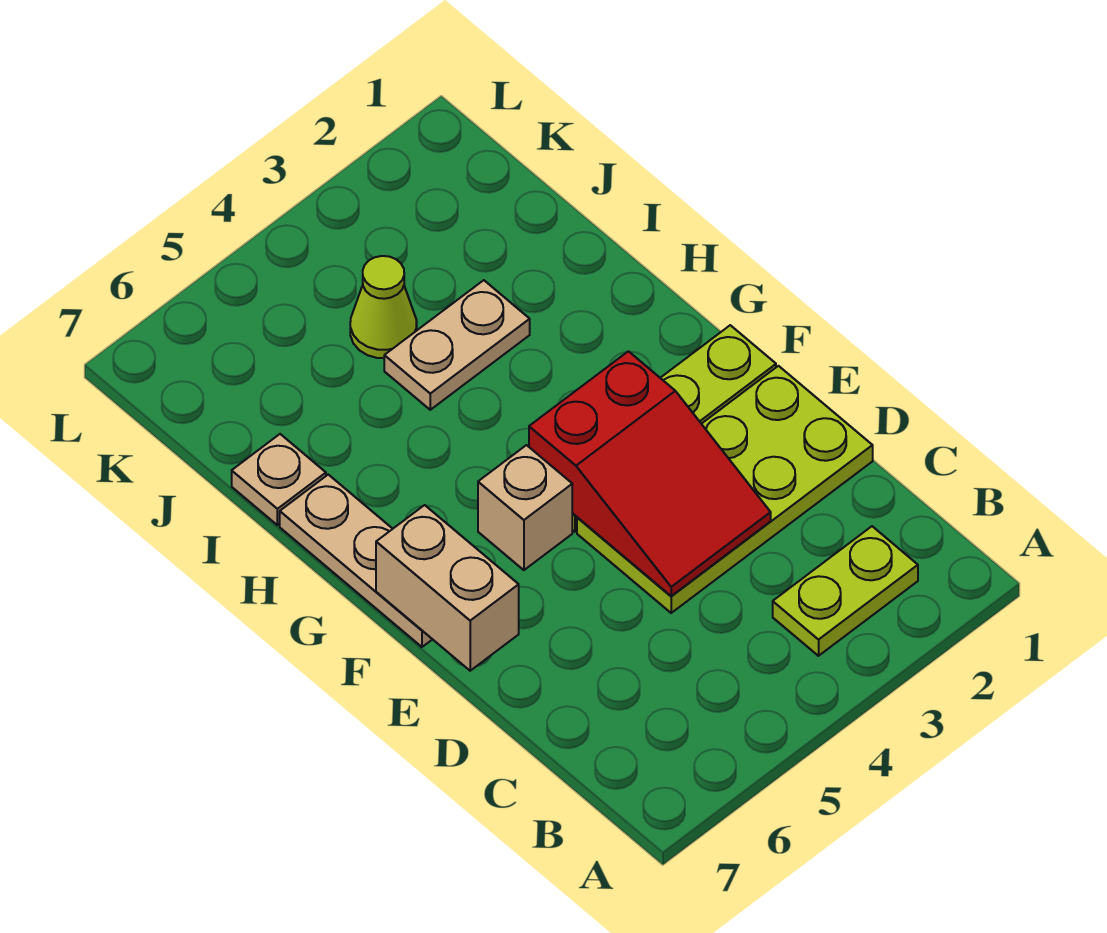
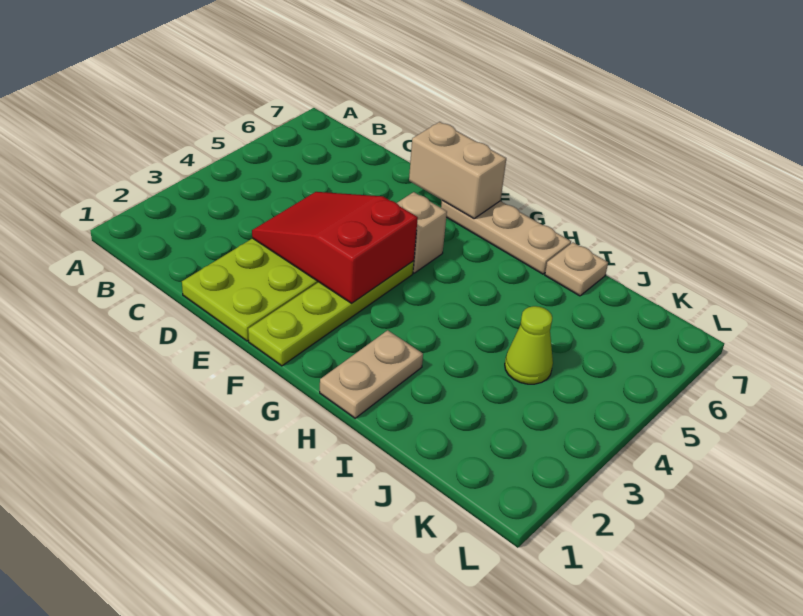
lime 1x2 plate [773,526,918,656] -> none
tan 1x2 plate [384,280,530,410] -> tan 1x2 plate moved to [320,330,423,418]

